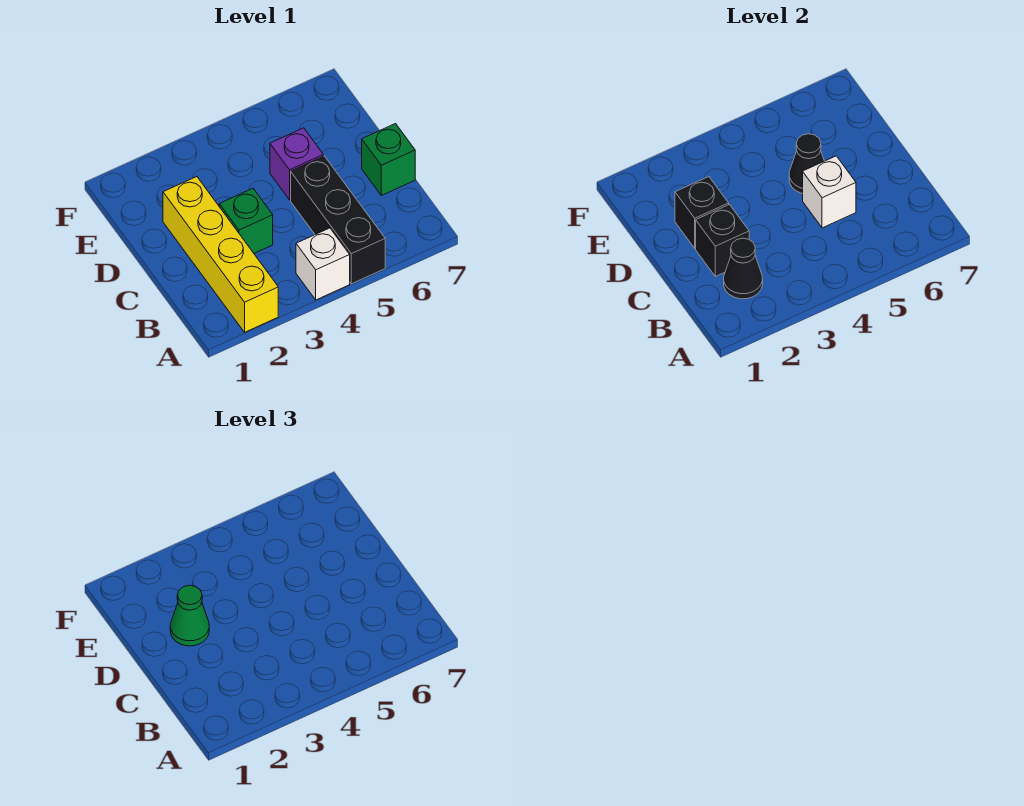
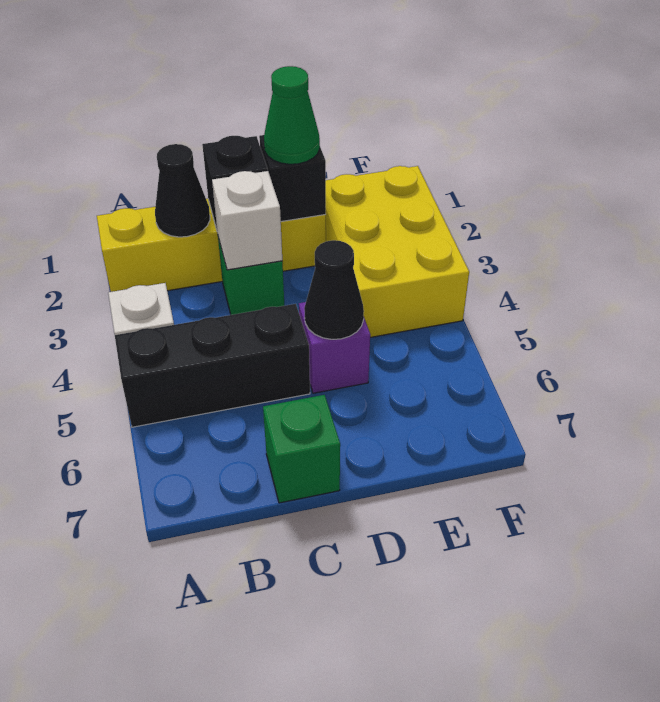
white 1x1 brick [803,156,856,228] -> white 1x1 brick moved to [212,171,282,270]
none -> yellow 2x3 brick [326,166,469,337]

